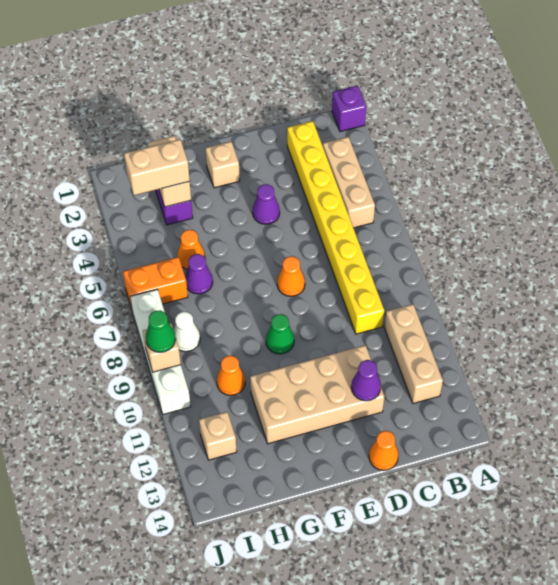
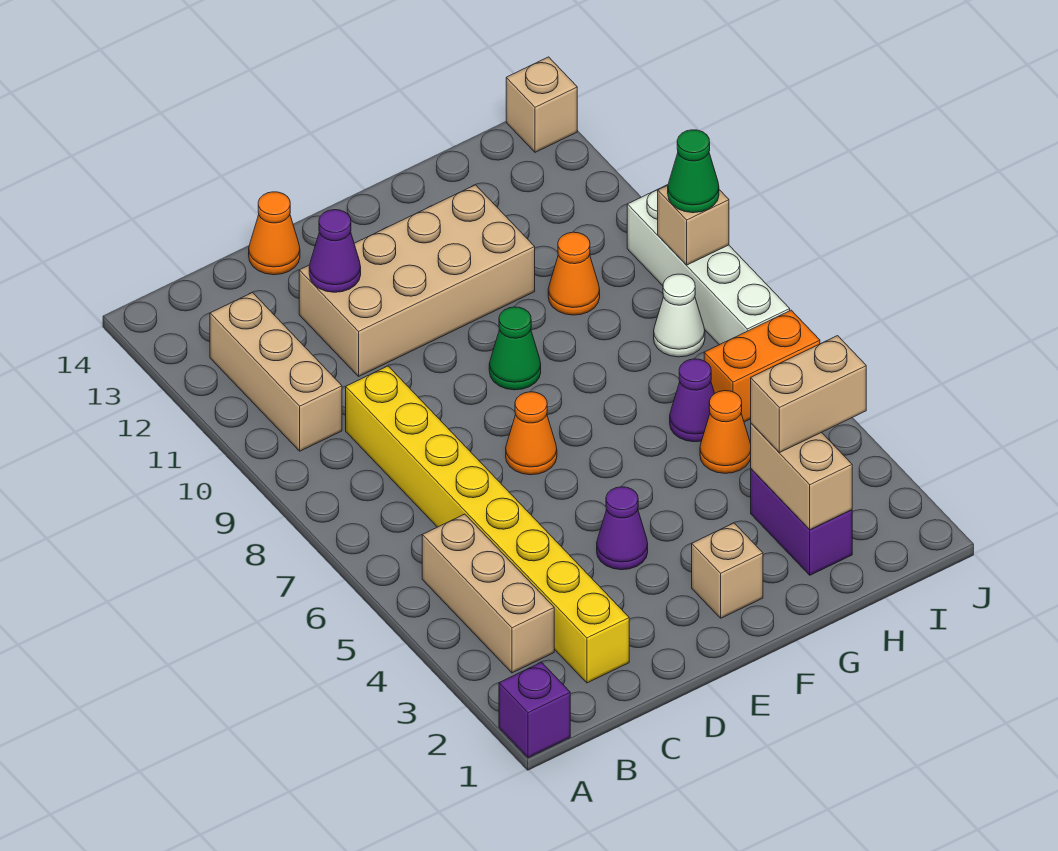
tan 1x1 brick [199,412,237,460] -> tan 1x1 brick moved to [506,57,577,152]

